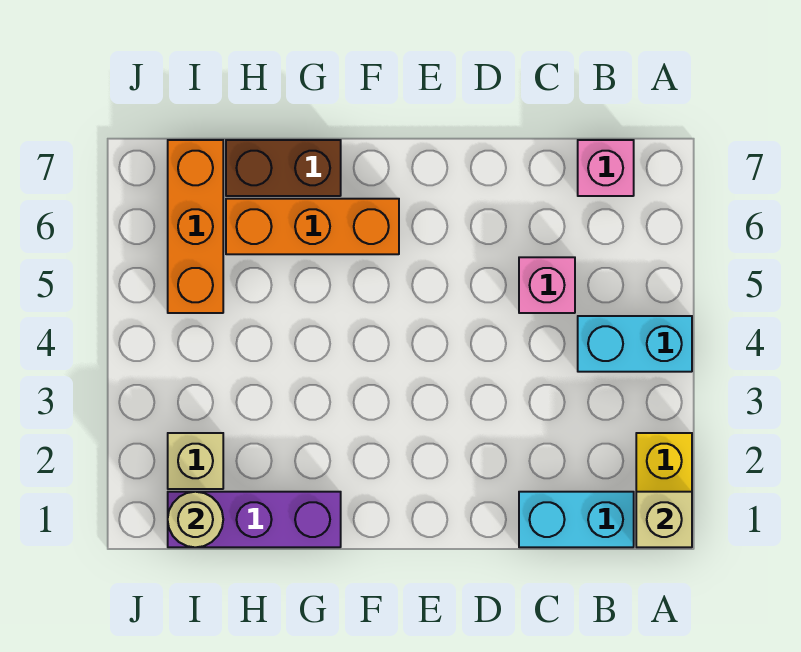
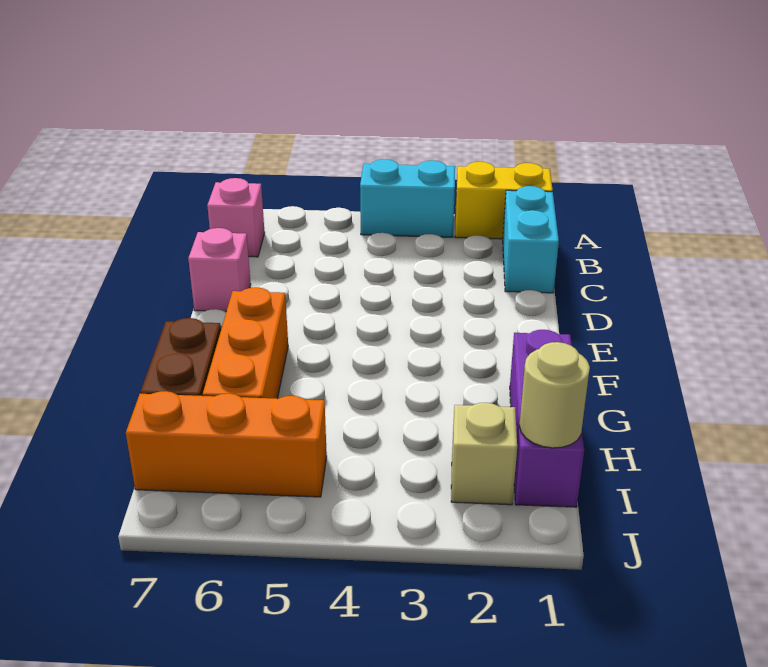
tan 1x1 brick [636,492,692,547] -> none
cyan 1x2 brick [578,316,692,372] -> cyan 1x2 brick turned to [360,159,455,237]
pink 1x1 brick [519,257,575,313] -> pink 1x1 brick moved to [188,228,251,312]

